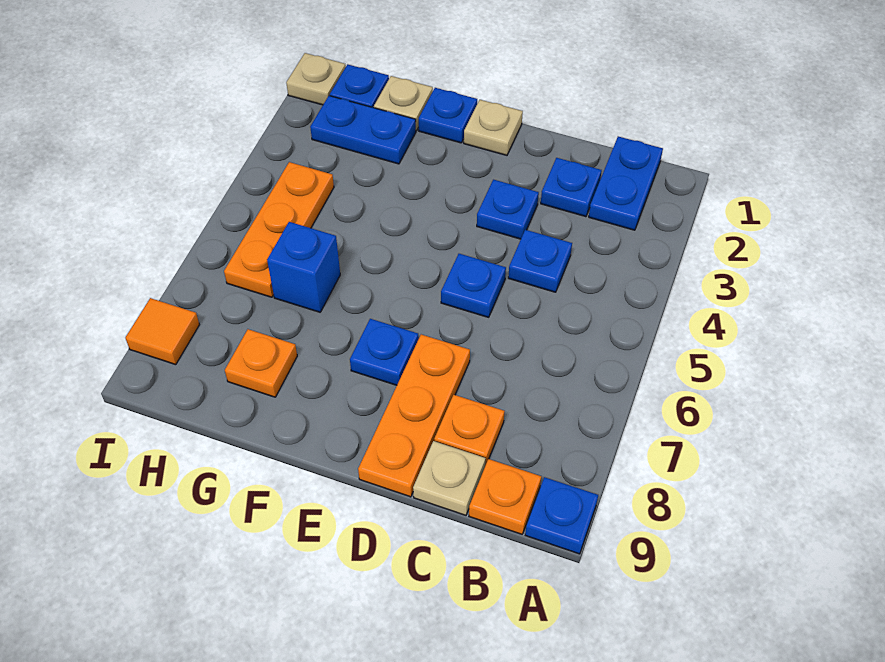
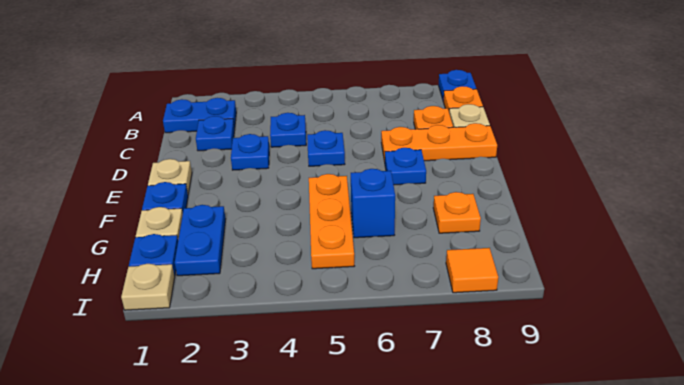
orange 1x3 plate [224,162,334,297] -> orange 1x3 plate turned to [309,174,354,269]

